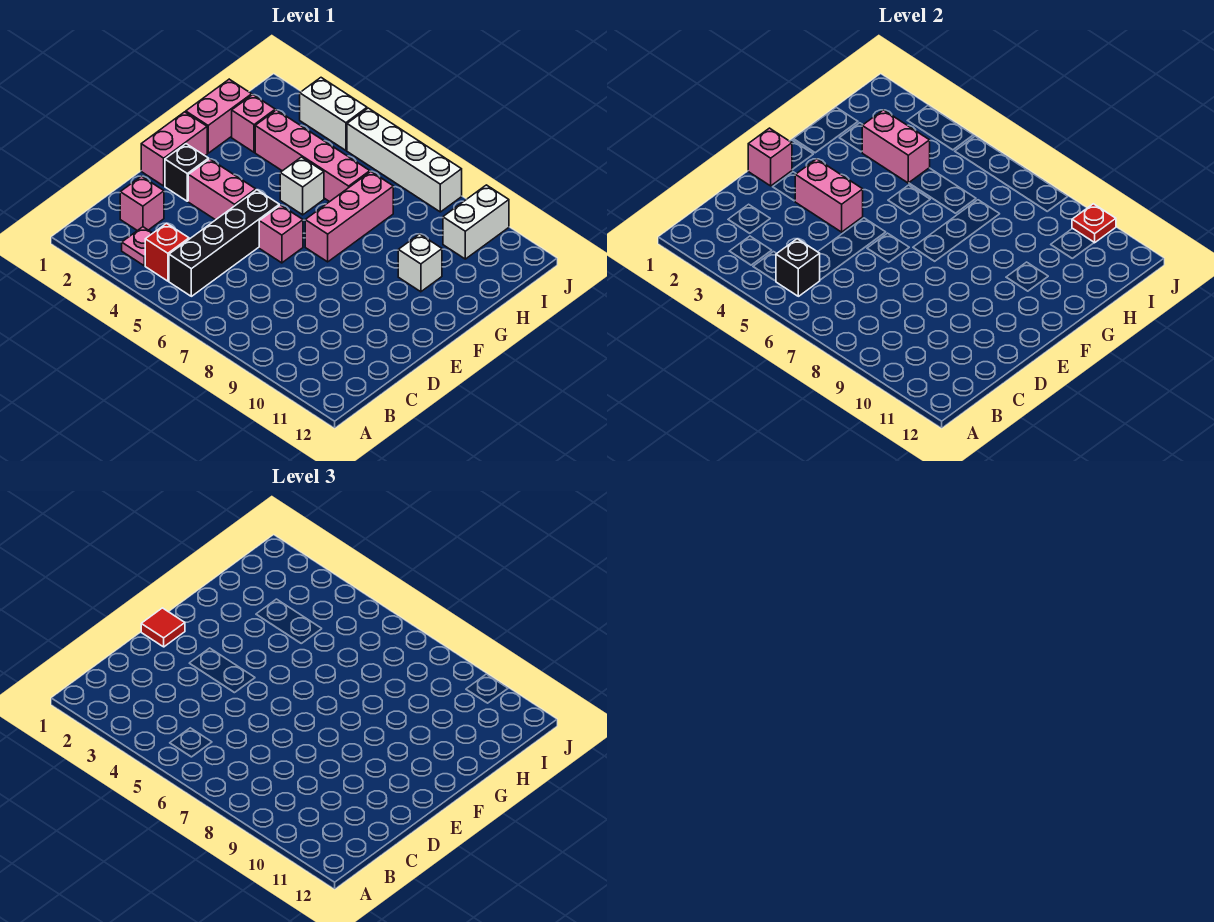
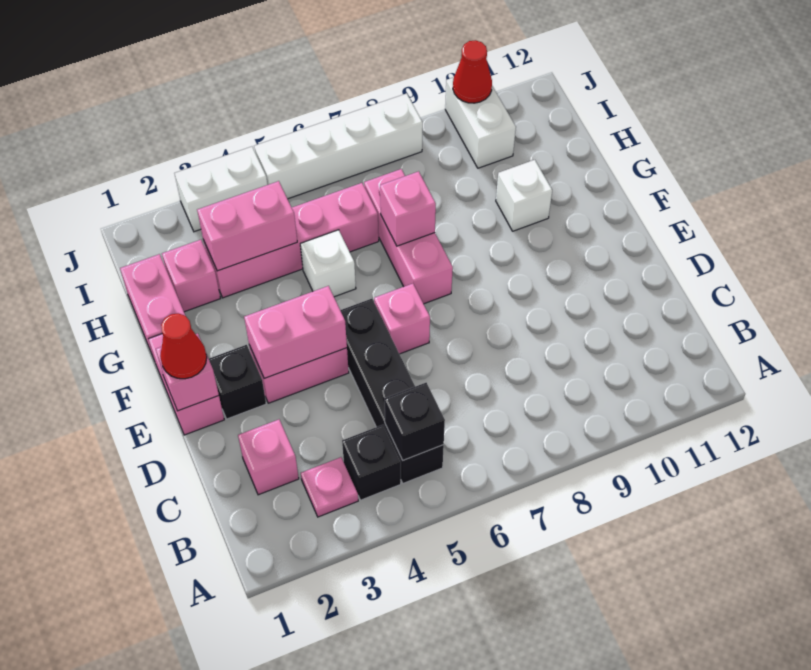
red 1x1 brick [145,223,189,281] -> black 1x1 brick [342,425,401,500]
red 1x1 tile [141,608,185,647] -> red 1x1 cone [160,313,207,379]
none -> pink 1x1 brick [380,171,436,246]
red 1x1 plate [1072,204,1116,243] -> red 1x1 cone [453,40,492,103]

